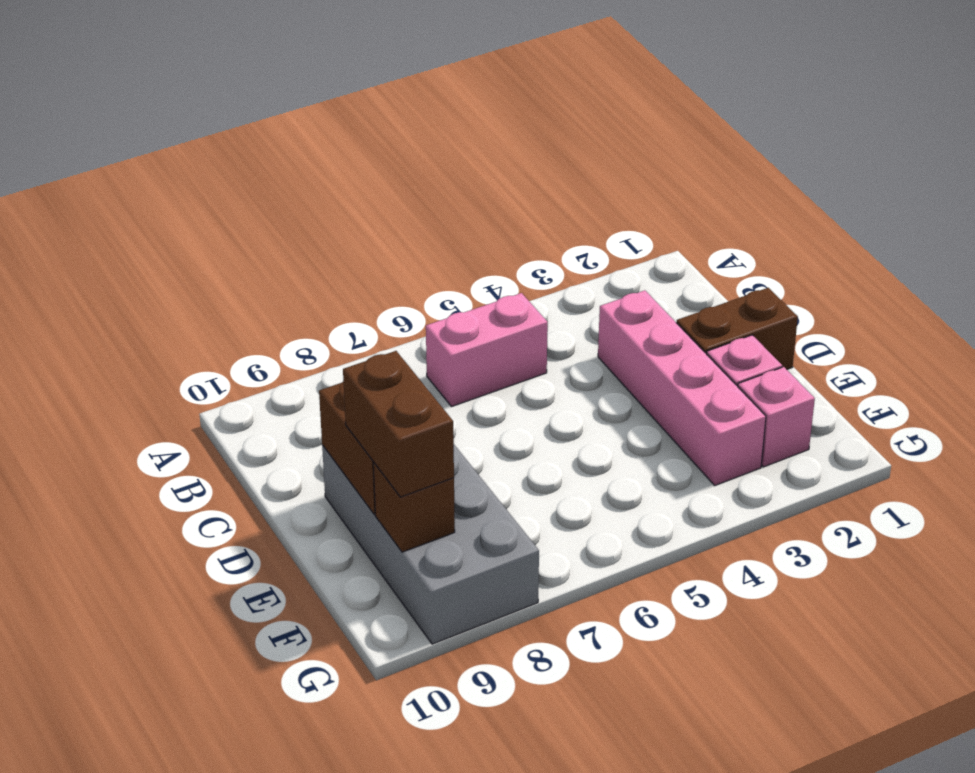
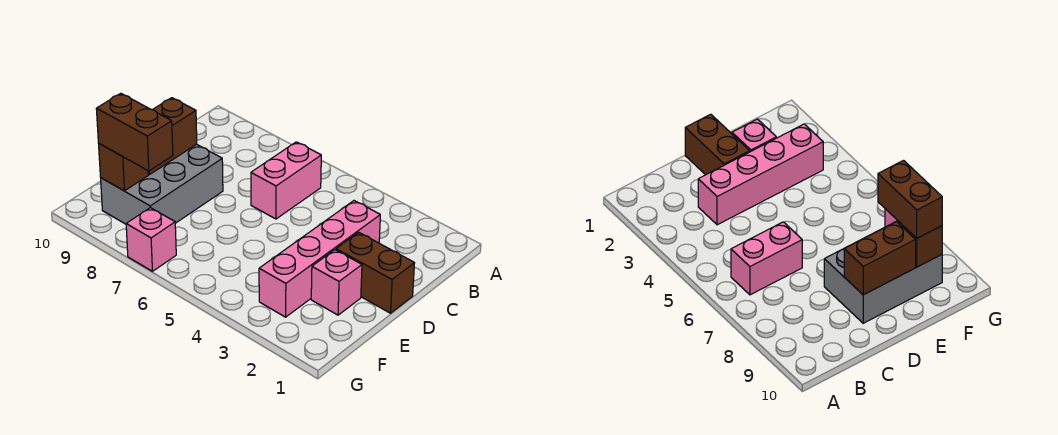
pink 1x2 brick [426,293,548,407] -> pink 1x2 brick turned to [251,142,321,219]
grey 2x4 brick [322,445,539,644] -> grey 2x3 brick [101,144,223,224]
brown 1x2 brick [343,351,454,497] -> brown 1x2 brick turned to [96,93,173,171]
pink 1x1 brick [738,367,815,467] -> pink 1x1 brick moved to [126,208,176,271]

